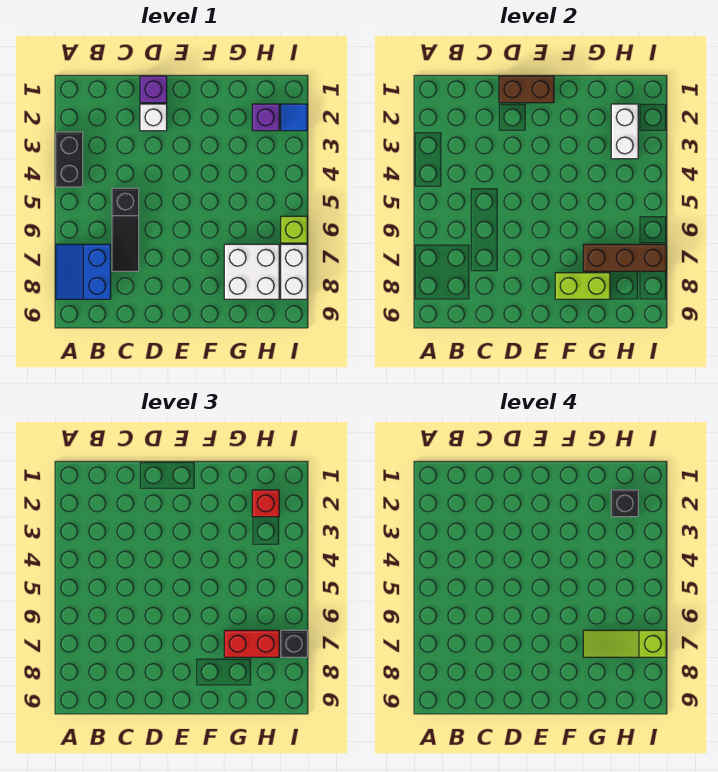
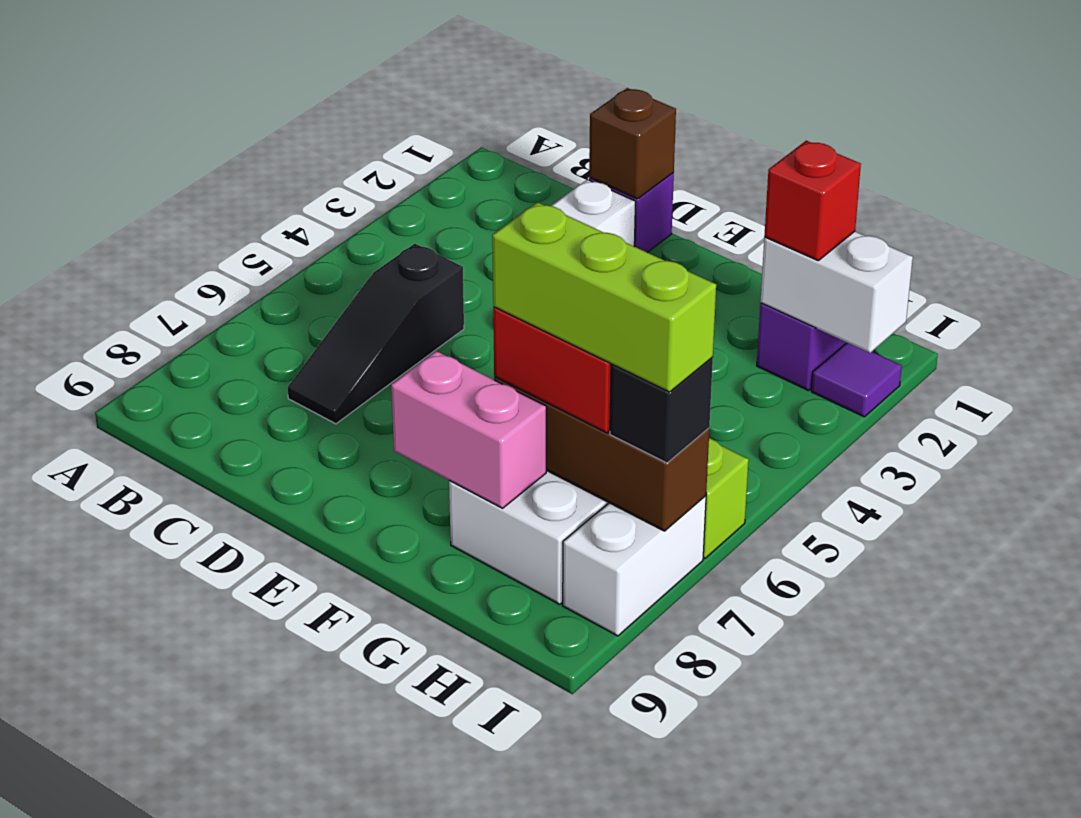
black 1x2 brick [56,132,83,187] -> none
blue 2x2 slope [56,244,111,299] -> none
brown 1x2 brick [499,76,554,103] -> brown 1x1 brick [589,88,676,199]
lime 1x2 brick [555,273,610,299] -> pink 1x2 brick [391,351,546,508]
lime 1x3 slope [583,630,666,657] -> lime 1x3 brick [492,202,716,392]
white 1x2 brick [611,104,638,159] -> white 1x2 brick turned to [760,231,913,353]
black 1x1 brick [611,490,638,517] -> none
blue 1x1 tile [281,104,307,131] -> purple 1x1 tile [811,343,902,417]

